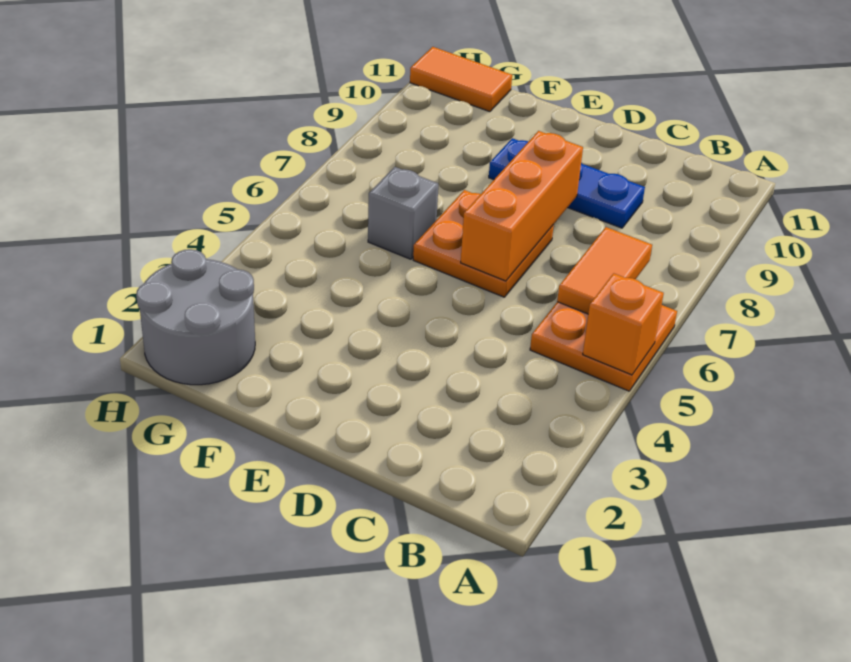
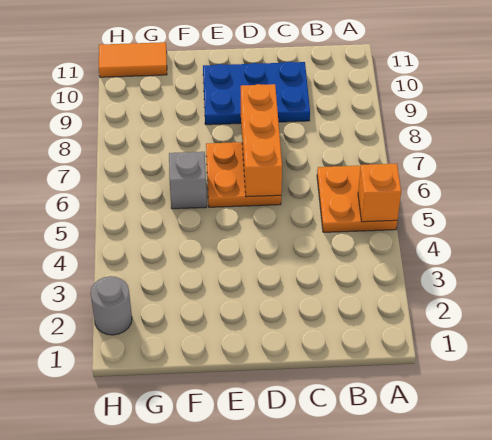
orange 1x2 tile [557,227,652,314] -> none
blue 1x3 plate [489,138,645,228] -> blue 2x3 plate [203,62,310,125]
grey 2x2 round brick [136,249,255,385] -> grey 1x1 round brick [90,276,132,335]

